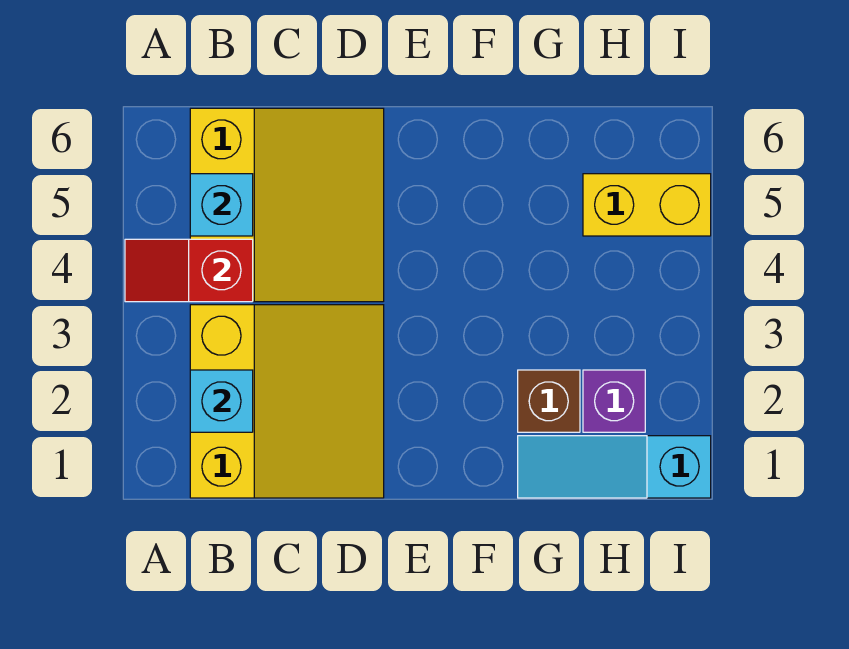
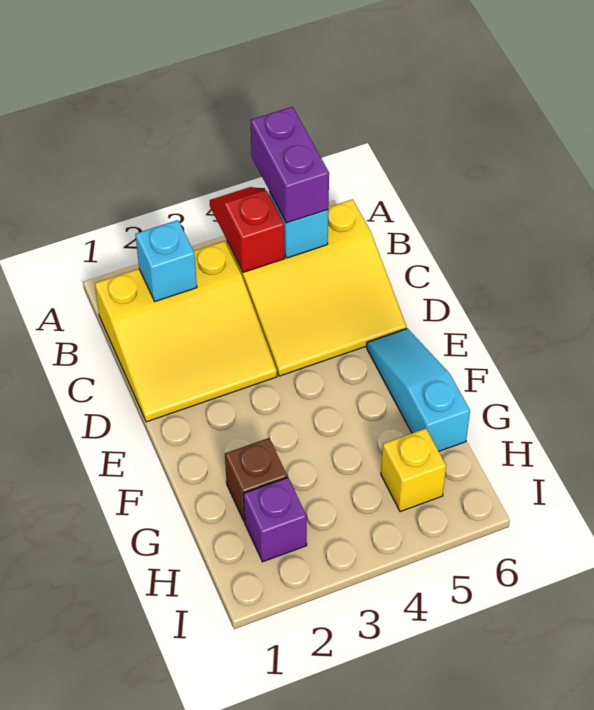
none -> purple 1x2 brick [251,107,329,223]
cyan 1x3 slope [518,436,711,498] -> cyan 1x3 slope moved to [367,329,470,451]
yellow 1x2 brick [583,174,711,236] -> yellow 1x1 brick [381,428,446,512]

